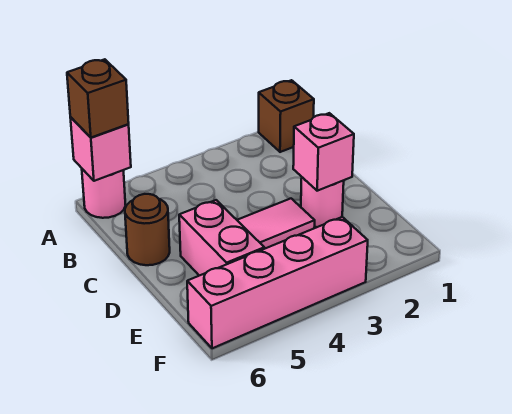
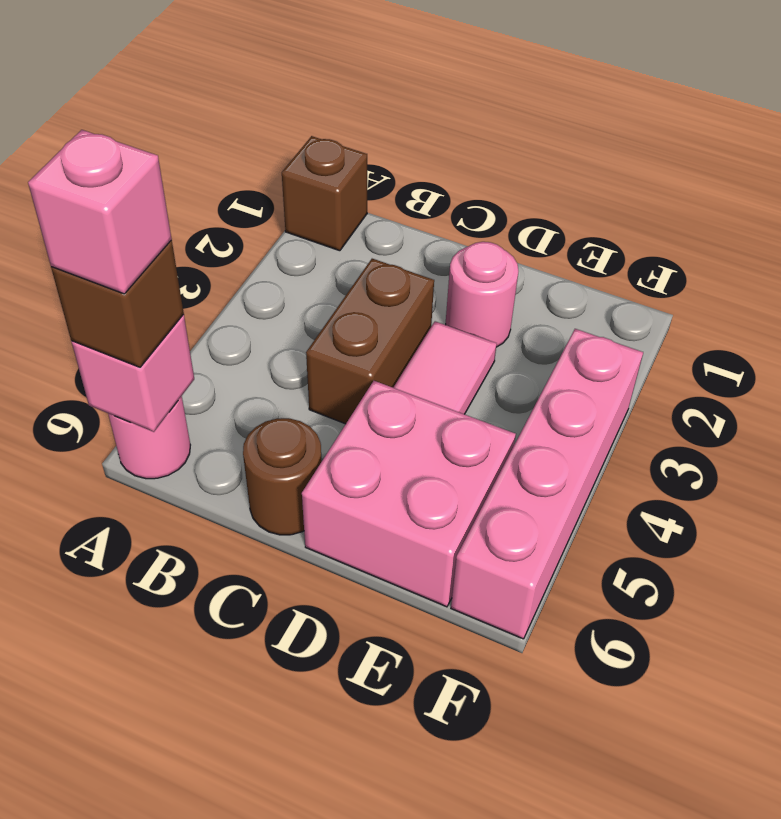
none -> brown 1x2 brick [306,259,434,424]
pink 1x1 brick [293,113,354,191] -> pink 1x1 brick moved to [28,130,172,294]
pink 1x2 brick [179,200,264,276] -> pink 2x2 brick [302,381,516,607]

